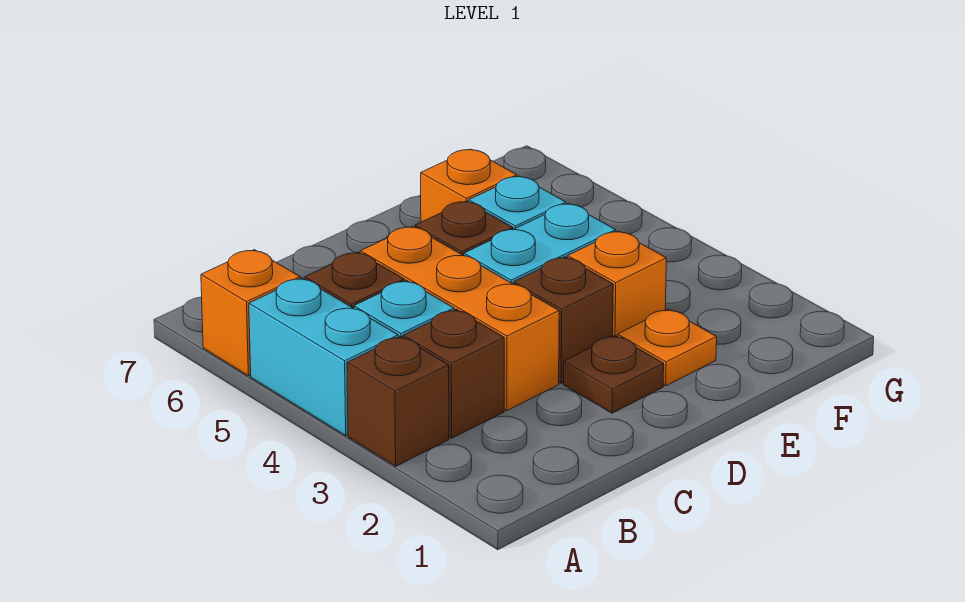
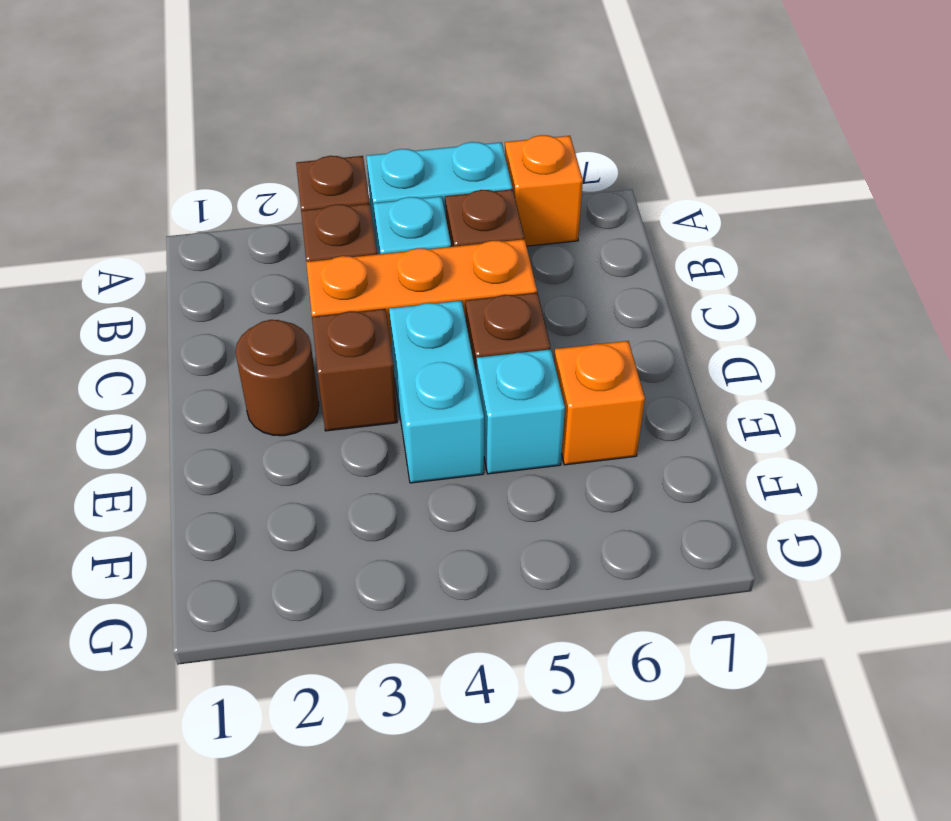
brown 1x1 plate [564,336,664,413] -> brown 1x1 round brick [236,320,319,436]
orange 1x1 plate [617,309,717,386] -> none
orange 1x1 brick [568,231,666,336] -> none

